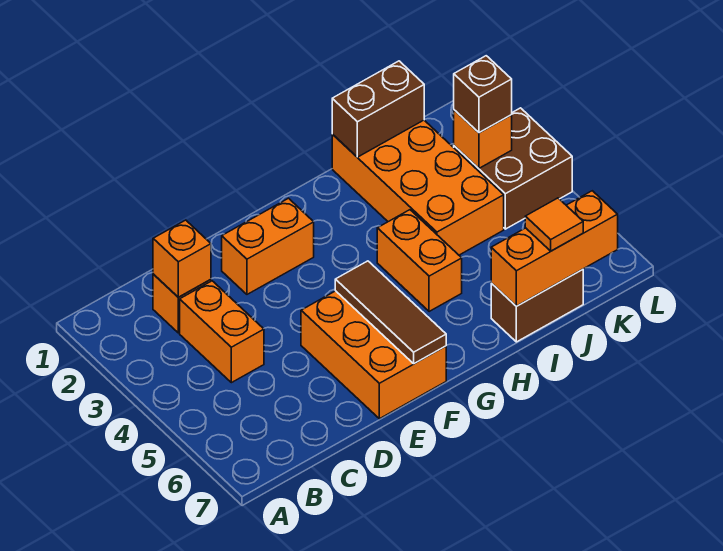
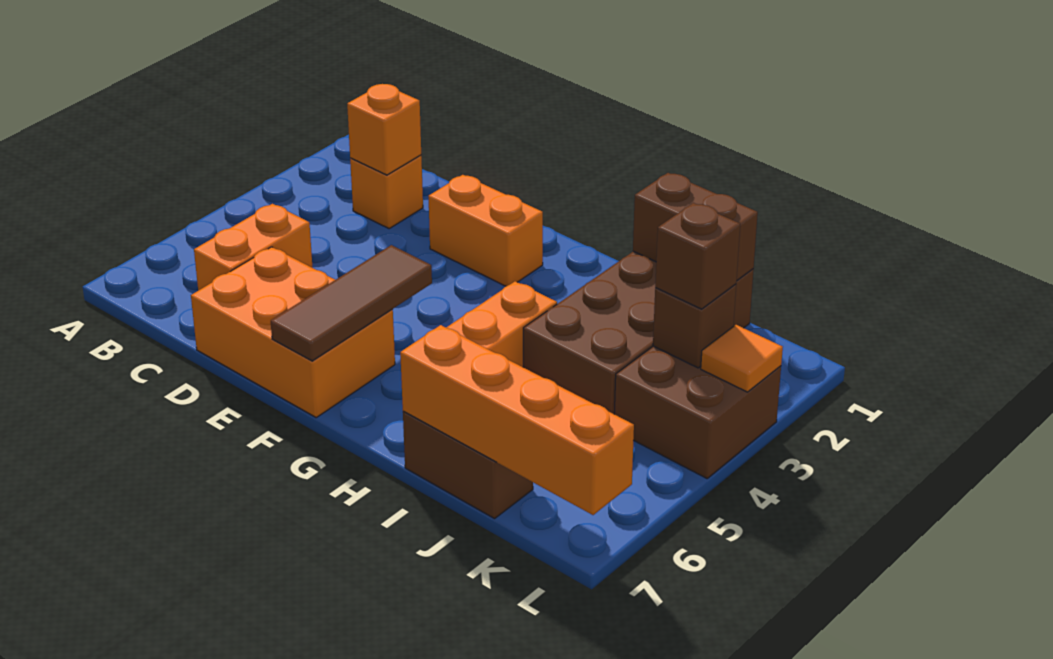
orange 1x2 brick [180,281,264,383] -> orange 1x2 brick moved to [194,204,313,290]
orange 2x3 brick [301,291,446,419] -> orange 2x3 brick turned to [191,247,395,417]
orange 2x4 brick [332,120,504,255] -> brown 2x4 brick [523,251,754,414]
orange 1x3 brick [491,191,618,306] -> orange 1x4 brick [400,325,634,515]
orange 1x1 tile [525,198,583,251] -> orange 1x1 tile moved to [701,325,783,392]
orange 1x1 brick [454,110,512,168] -> brown 1x1 brick [653,284,736,368]

